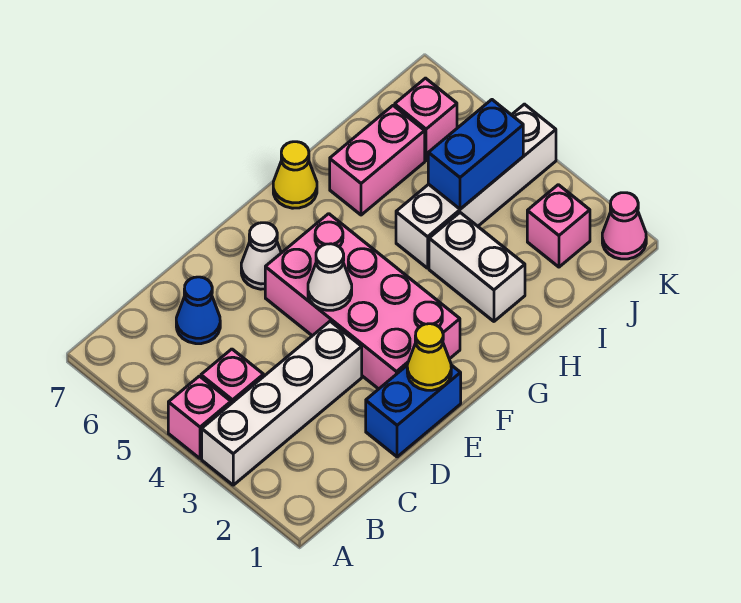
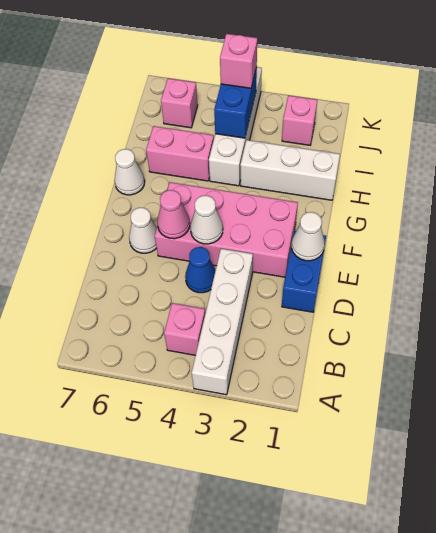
pink 1x1 brick [168,376,231,459] -> pink 1x1 brick moved to [220,34,257,88]
blue 1x1 cone [176,277,220,344] -> blue 1x1 cone moved to [185,247,216,293]
yellow 1x1 cone [407,324,451,390] -> white 1x1 cone [292,212,325,261]
yellow 1x1 cone [273,142,317,208] -> white 1x1 cone [114,149,145,195]
white 1x2 brick [429,213,525,321] -> white 1x3 brick [240,140,340,200]
pink 1x2 brick [330,106,425,215] -> pink 1x2 brick turned to [146,126,214,181]
pink 1x1 cone [602,193,646,259] -> pink 1x1 cone moved to [157,190,190,239]

